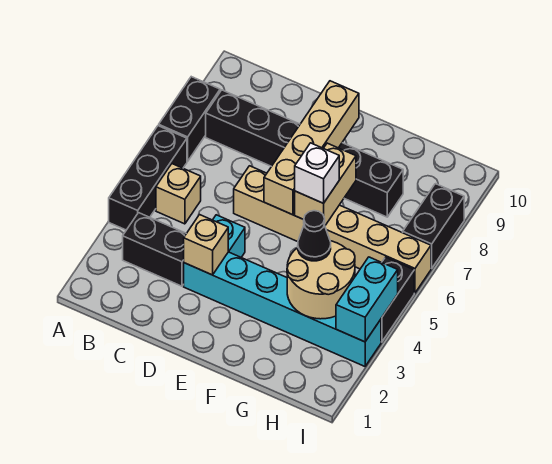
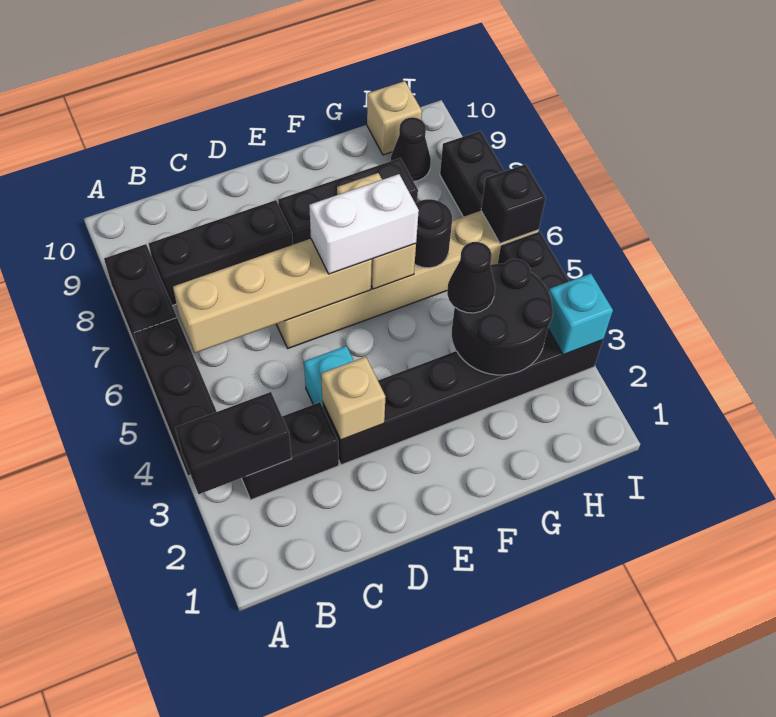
none -> black 1x2 brick [175,392,292,494]
tan 1x1 brick [156,164,201,224] -> tan 1x1 brick moved to [367,81,422,155]
cyan 1x6 brick [184,252,381,366] -> black 1x6 brick [322,329,603,465]
tan 1x4 brick [264,81,359,215] -> tan 1x4 brick turned to [173,239,372,353]
white 1x1 brick [295,143,339,203] -> white 1x2 brick [309,174,419,274]
tan 2x2 round brick [287,241,355,319] -> black 2x2 round brick [452,259,553,375]
none -> black 1x1 round brick [415,199,452,268]
none -> black 1x1 cone [391,117,431,181]
cyan 1x2 brick [336,257,398,342] -> cyan 1x1 brick [548,273,613,355]
none -> black 1x1 brick [481,164,546,243]

